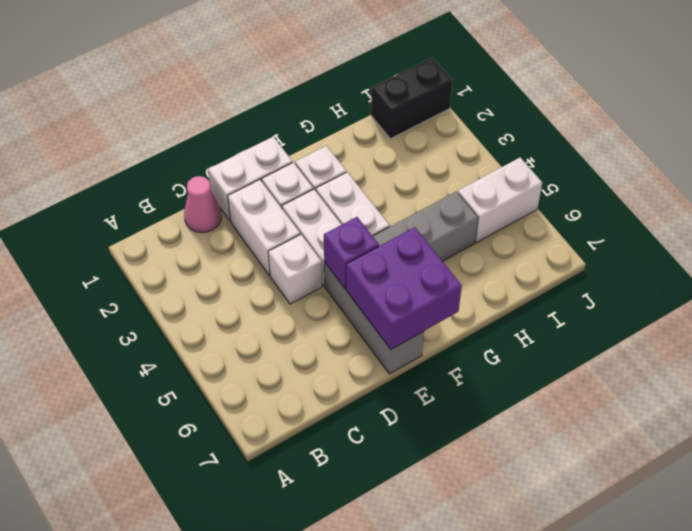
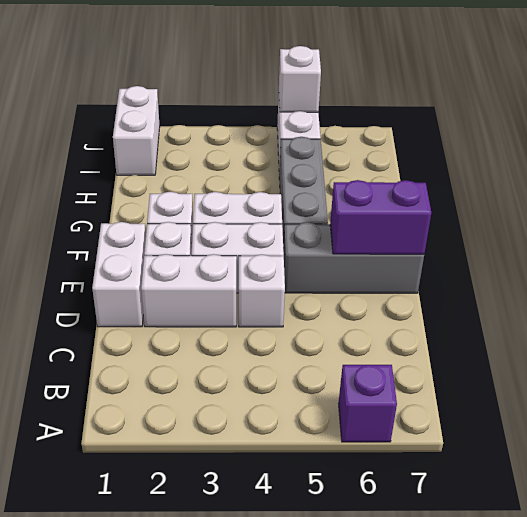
pink 1x1 cone [184,176,221,232] -> none
purple 1x1 brick [324,217,379,289] -> purple 1x1 brick moved to [339,365,397,442]
purple 2x2 brick [346,227,462,349] -> purple 1x2 brick [330,180,431,254]
black 1x2 brick [371,57,453,139] -> white 1x2 brick [113,86,160,175]
none -> white 1x1 brick [279,46,321,112]

